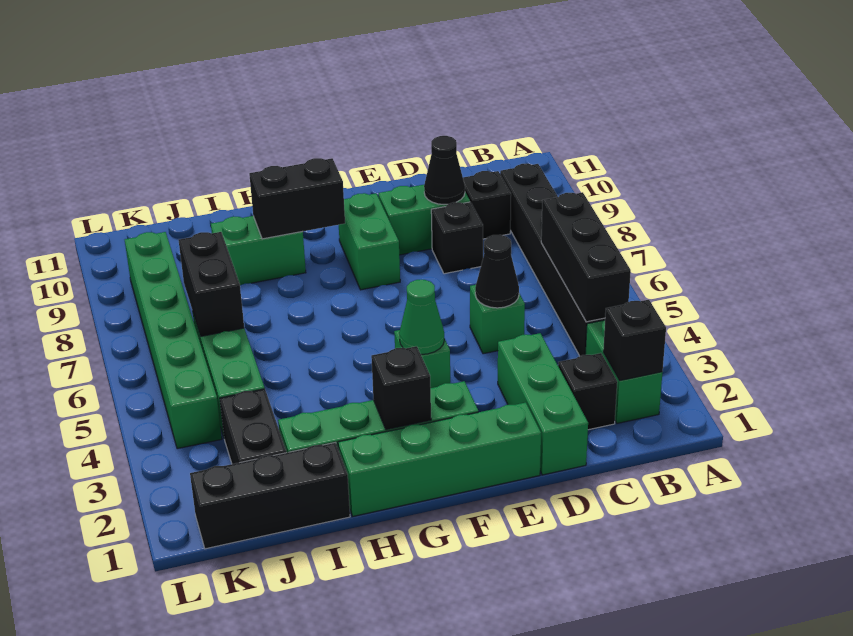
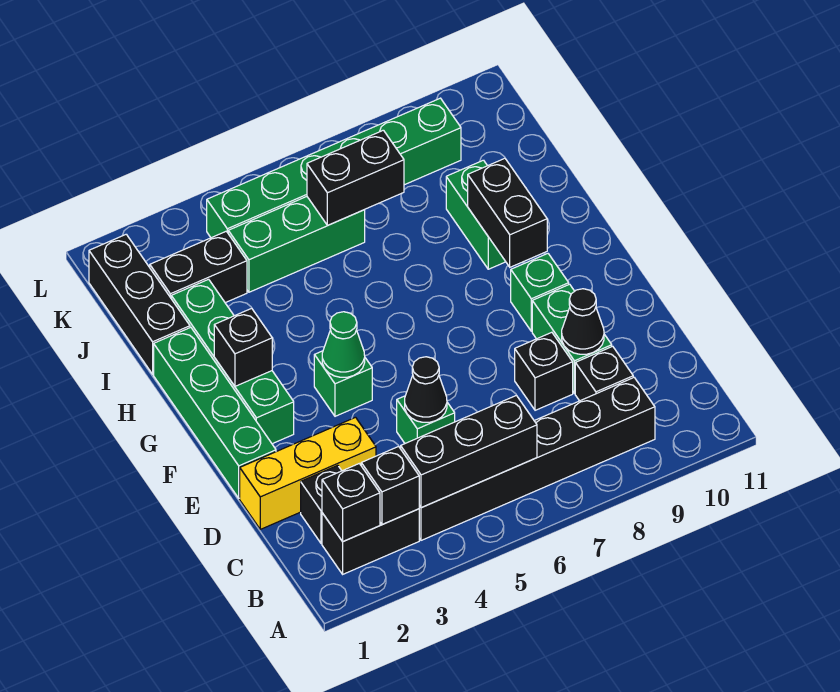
green 1x2 brick [585,320,663,423] -> black 1x2 brick [322,509,419,574]
none -> black 1x1 brick [361,446,419,525]
green 1x3 brick [498,333,588,475] -> yellow 1x3 brick [240,417,376,529]
green 1x2 brick [339,193,400,290] -> green 1x1 brick [511,254,569,331]

